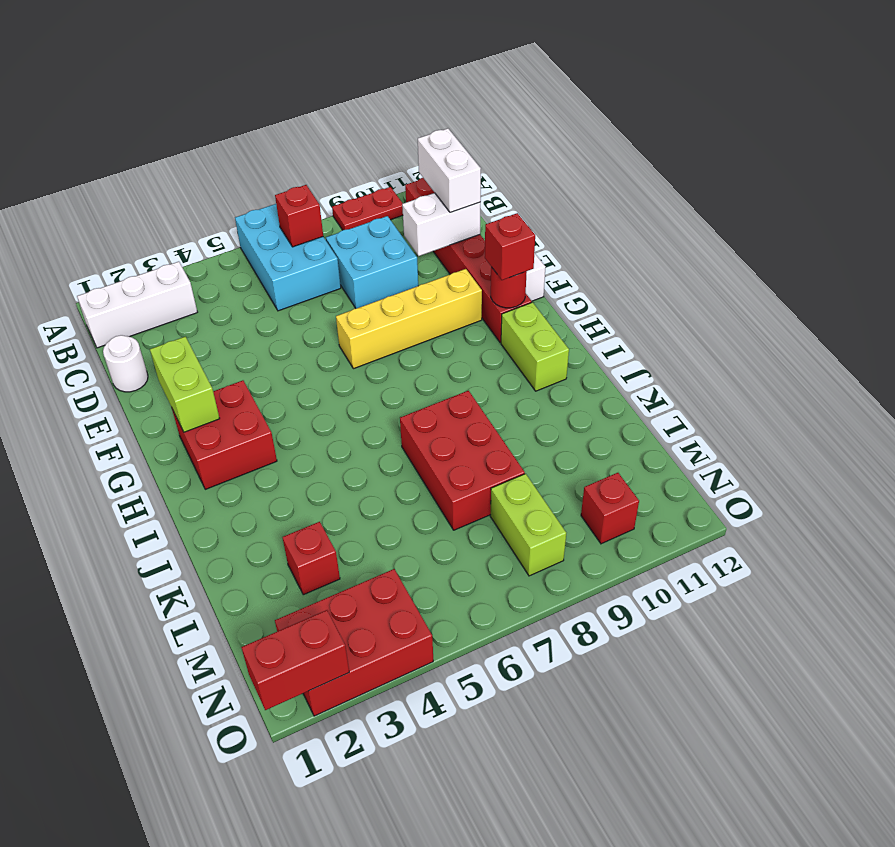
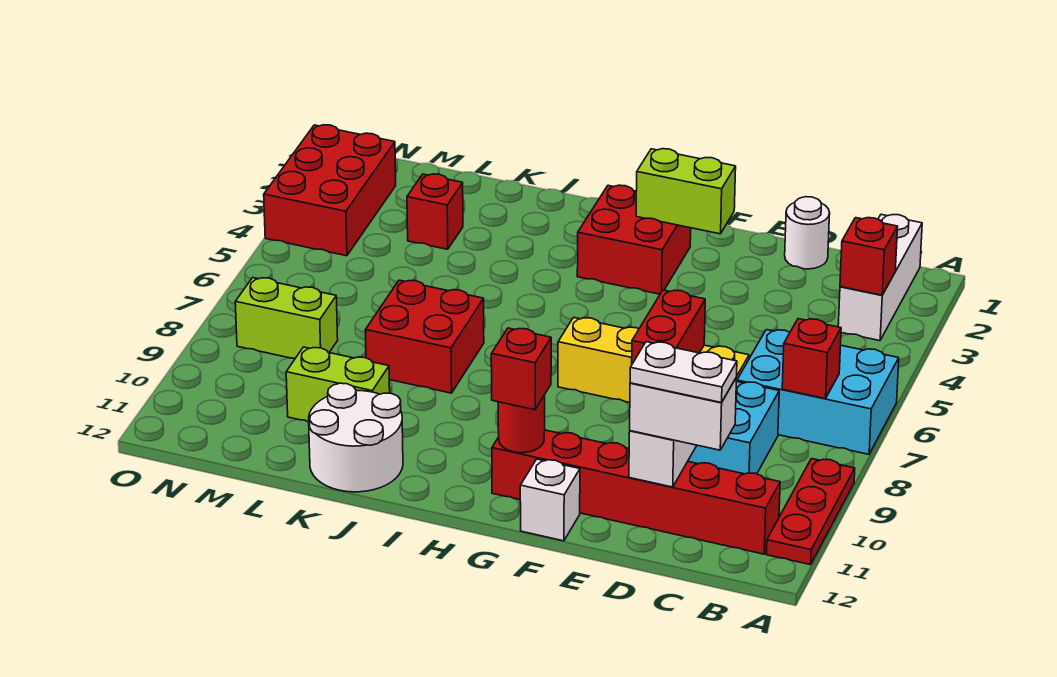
red 1x2 plate [332,187,403,230] -> red 1x3 plate [766,459,855,565]
none -> white 1x2 plate [630,342,737,403]
yellow 1x4 brick [336,269,482,369] -> yellow 1x4 brick turned to [558,317,749,402]
lime 1x2 brick [501,302,569,391] -> lime 1x2 brick moved to [286,347,390,422]
red 2x3 brick [400,391,525,530] -> red 2x2 brick [365,280,484,393]
none -> white 2x2 round brick [309,383,403,492]
red 1x1 brick [581,473,639,544] -> red 1x1 brick moved to [840,218,898,295]
red 1x2 brick [241,610,349,710] -> red 1x2 brick moved to [632,290,705,364]

